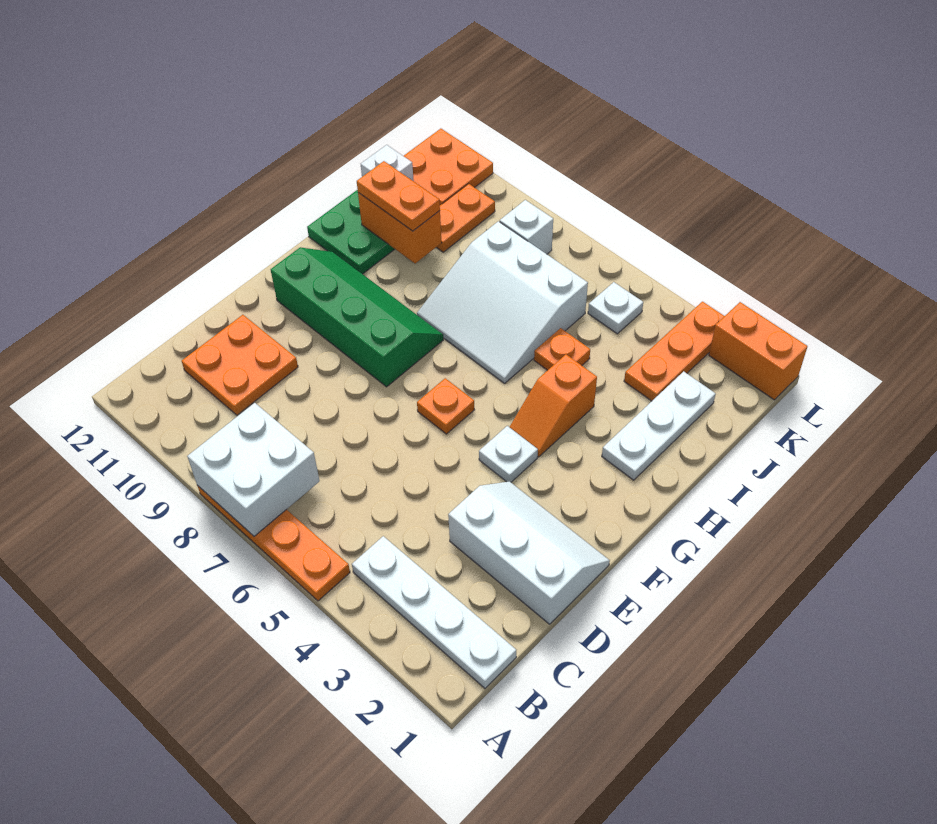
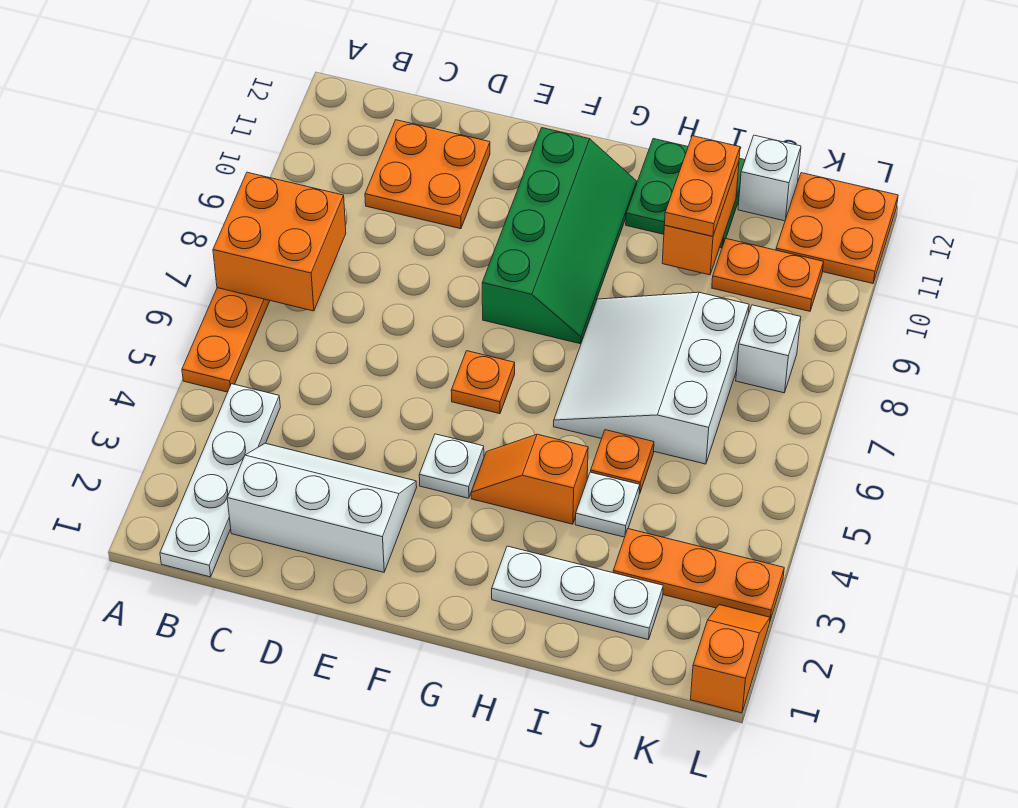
white 2x2 brick [187,403,320,536] -> orange 2x2 brick [213,172,346,311]
white 2x3 slope [448,481,610,624] -> white 2x3 slope turned to [227,443,417,572]
white 1x1 plate [588,282,643,334] -> white 1x1 plate moved to [575,472,640,537]
orange 1x2 brick [709,302,807,400] -> orange 1x2 slope [690,605,770,713]

